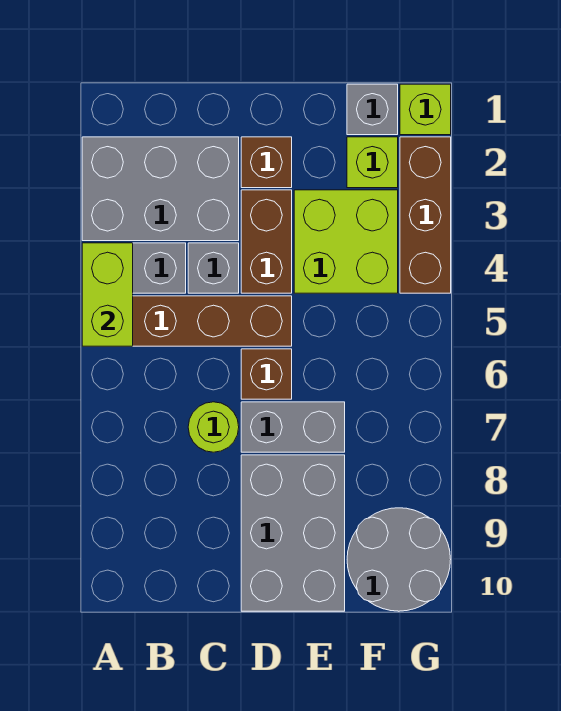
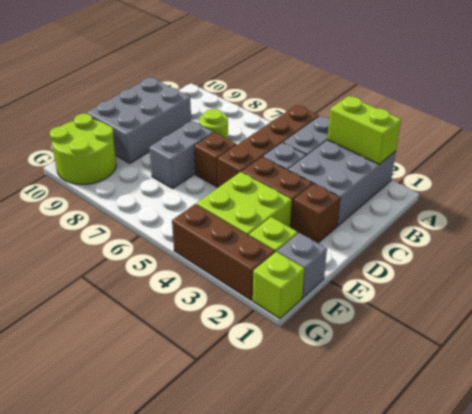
lime 1x2 brick [82,243,133,346] -> lime 1x2 brick moved to [328,96,401,164]
grey 2x3 brick [241,455,345,611] -> grey 2x3 brick turned to [87,78,191,163]
grey 2x2 round brick [347,508,451,611] -> lime 2x2 round brick [49,114,116,184]

